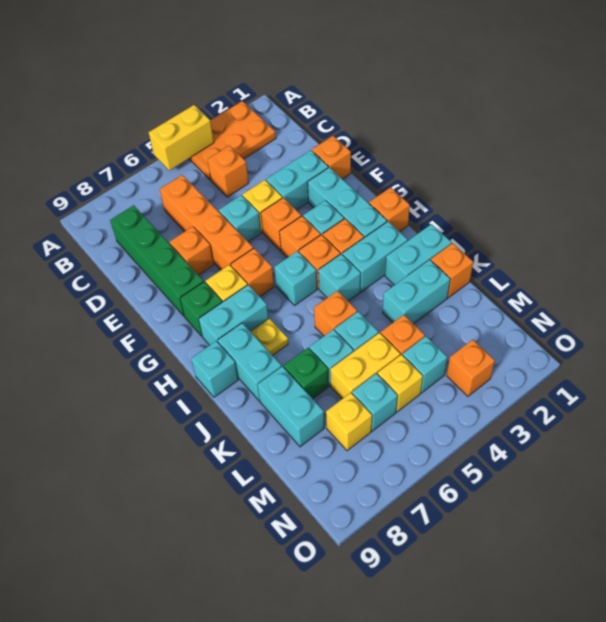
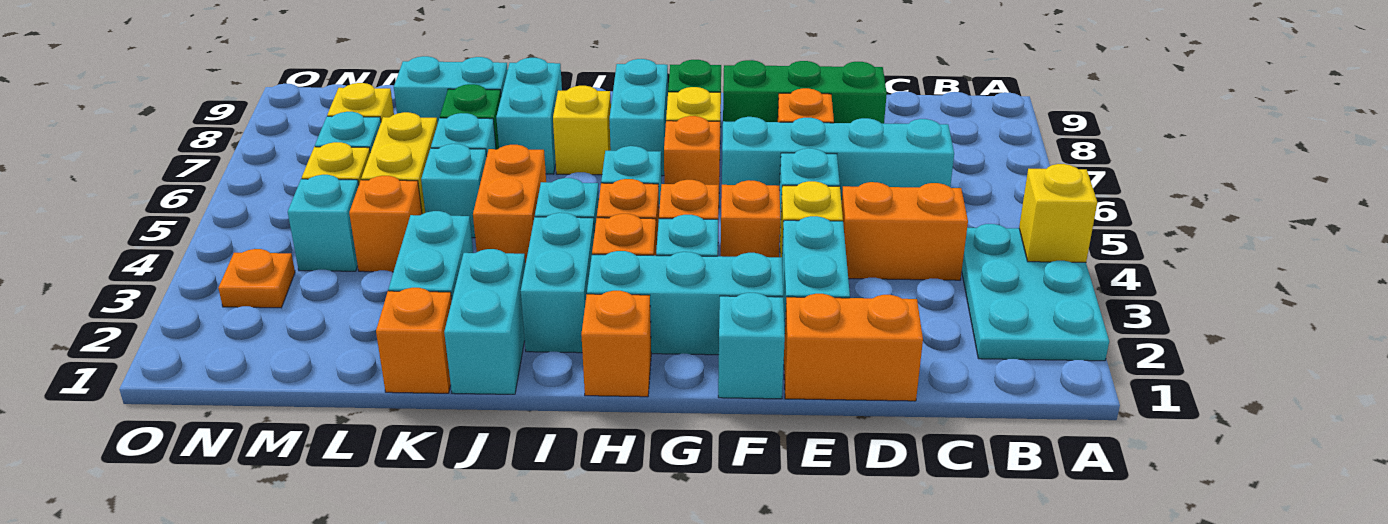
orange 2x3 plate [189,101,276,180] -> cyan 2x3 plate [962,224,1109,361]
yellow 1x2 brick [149,105,214,171] -> yellow 1x1 brick [1019,164,1097,262]
orange 1x1 brick [207,145,249,197] -> orange 1x2 brick [842,182,968,280]
orange 1x4 brick [160,175,253,270] -> cyan 1x4 brick [722,117,954,204]
green 1x4 brick [110,205,203,316] -> green 1x3 brick [723,60,887,124]
orange 1x1 brick [312,136,351,179] -> orange 1x2 brick [784,294,923,401]
yellow 1x1 plate [251,319,288,356] -> yellow 1x1 brick [553,86,611,175]
cyan 1x2 brick [218,323,282,401] -> cyan 1x2 brick turned to [496,58,562,174]
cyan 1x1 brick [191,341,238,397] -> cyan 1x1 brick moved to [718,293,785,399]
orange 1x1 brick [314,291,357,336] -> orange 1x2 brick [473,145,546,264]
orange 1x1 brick [447,340,495,396] -> orange 1x1 plate [218,249,295,308]

